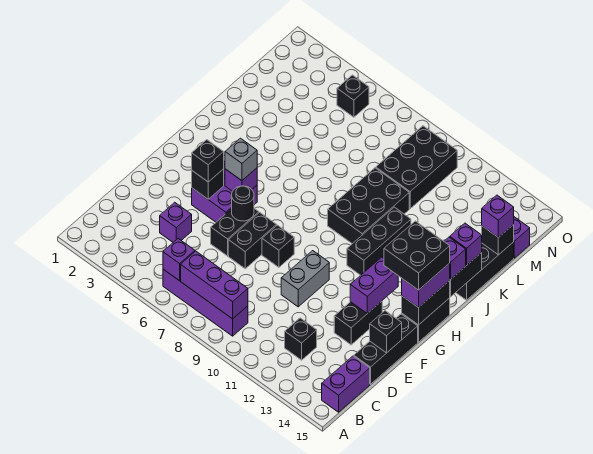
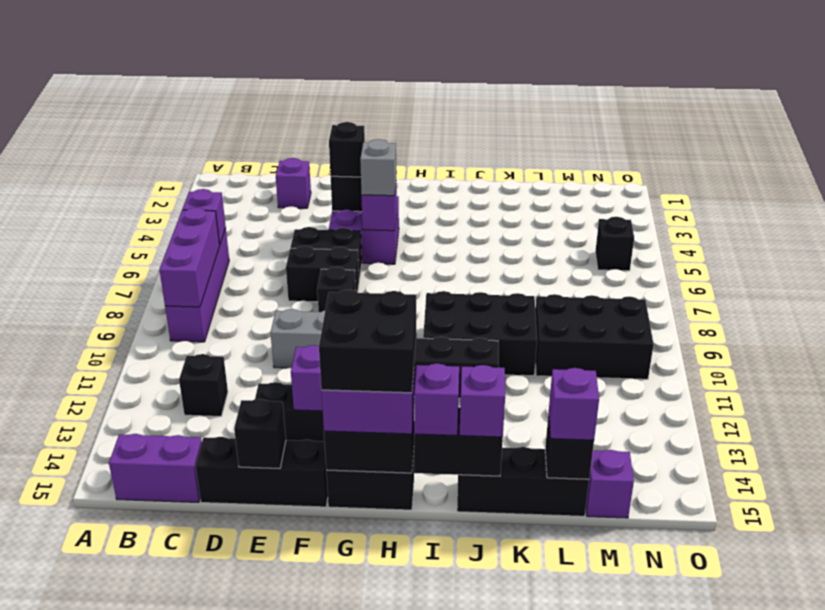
purple 1x1 brick [160,202,192,242] -> purple 1x1 brick moved to [276,158,311,208]
black 1x1 round brick [232,186,254,221] -> none

